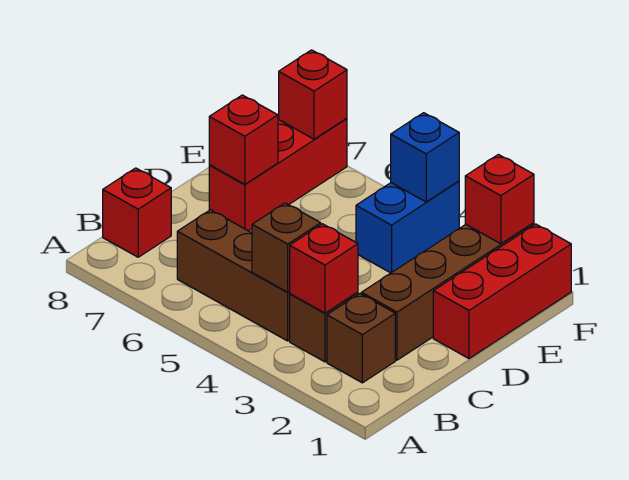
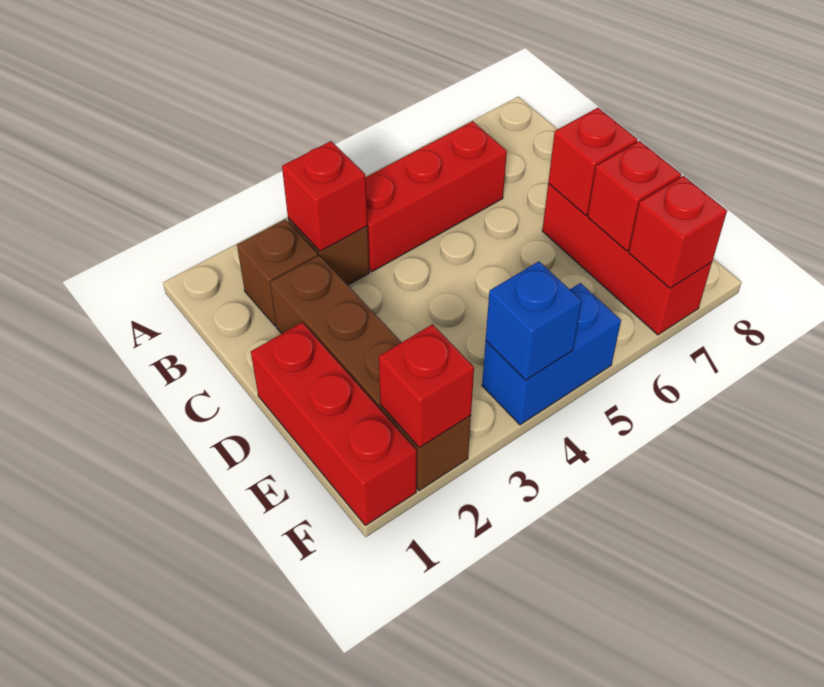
brown 1x3 brick [177,210,290,341] -> red 1x3 brick [365,121,507,272]
brown 1x1 brick [252,203,321,292] -> none
red 1x1 brick [103,168,171,257] -> red 1x1 brick moved to [588,141,681,251]
blue 1x2 brick [356,181,459,273] -> blue 1x2 brick turned to [482,283,621,425]

